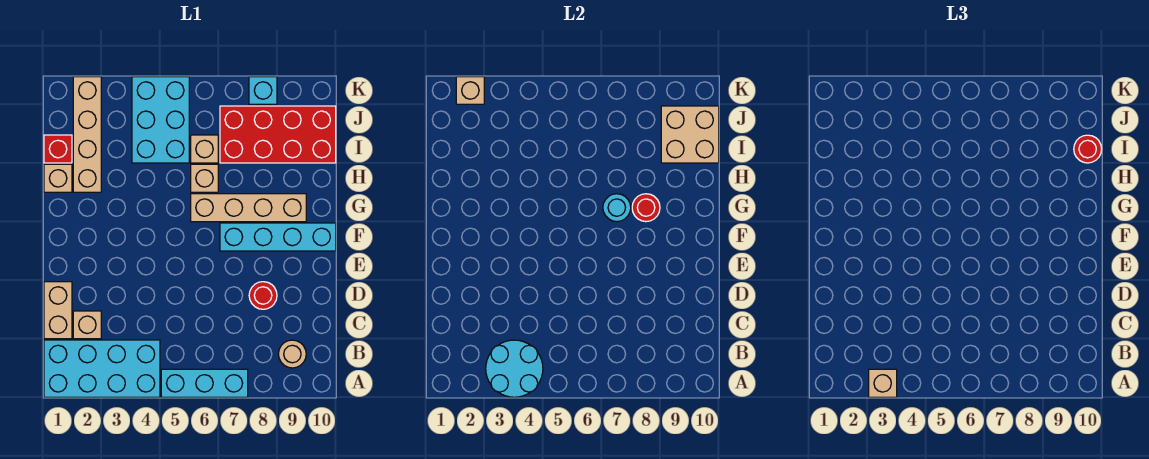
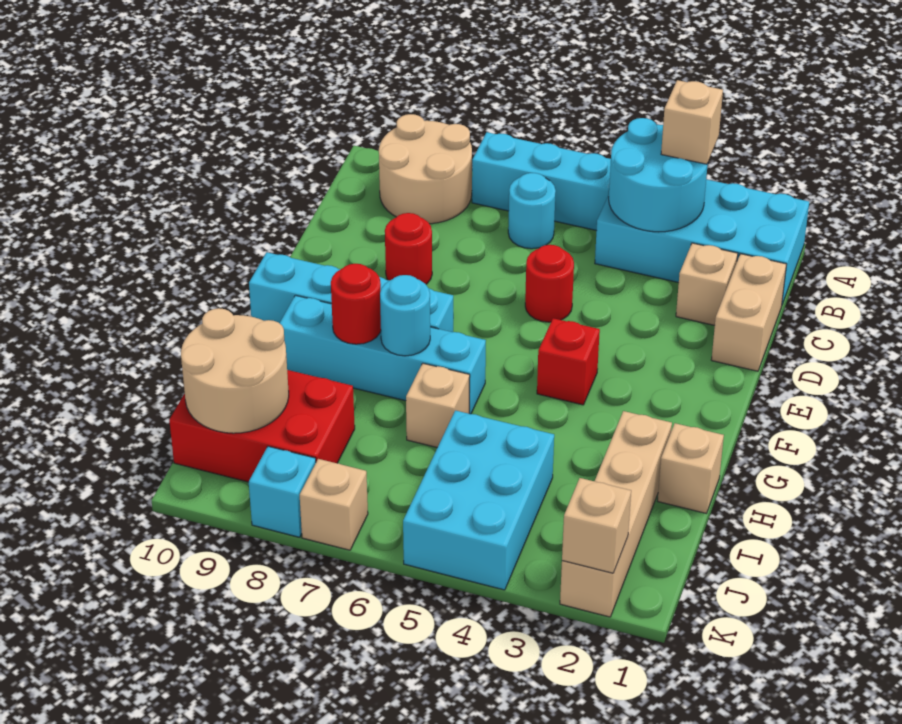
none -> cyan 1x1 round brick [508,173,556,249]
tan 1x1 round brick [279,340,306,368] -> tan 2x2 round brick [379,114,472,224]
tan 1x4 brick [191,194,306,222] -> cyan 1x4 brick [280,295,486,414]
red 1x1 brick [44,135,72,163] -> red 1x1 brick moved to [537,318,600,405]
tan 1x1 brick [191,135,218,163] -> tan 1x1 brick moved to [300,459,368,550]
red 2x4 brick [220,106,336,163] -> red 2x3 brick [169,370,355,482]
tan 2x2 brick [661,106,719,163] -> tan 2x2 round brick [181,308,289,433]
red 1x1 round brick [1074,135,1102,163] -> red 1x1 round brick moved to [525,245,574,322]

